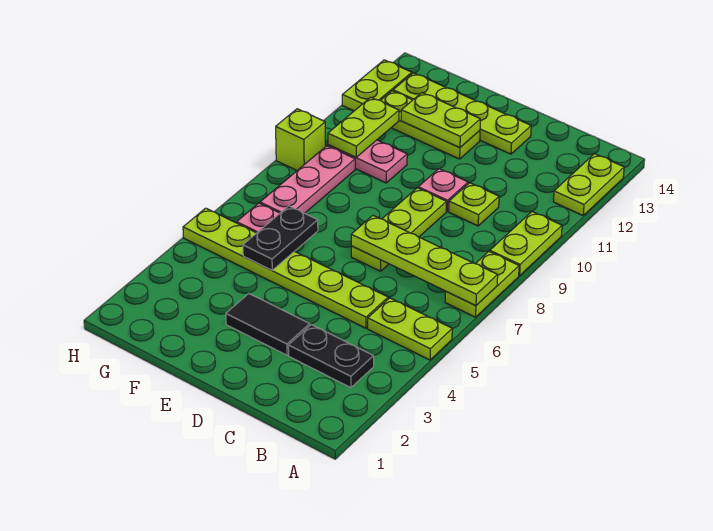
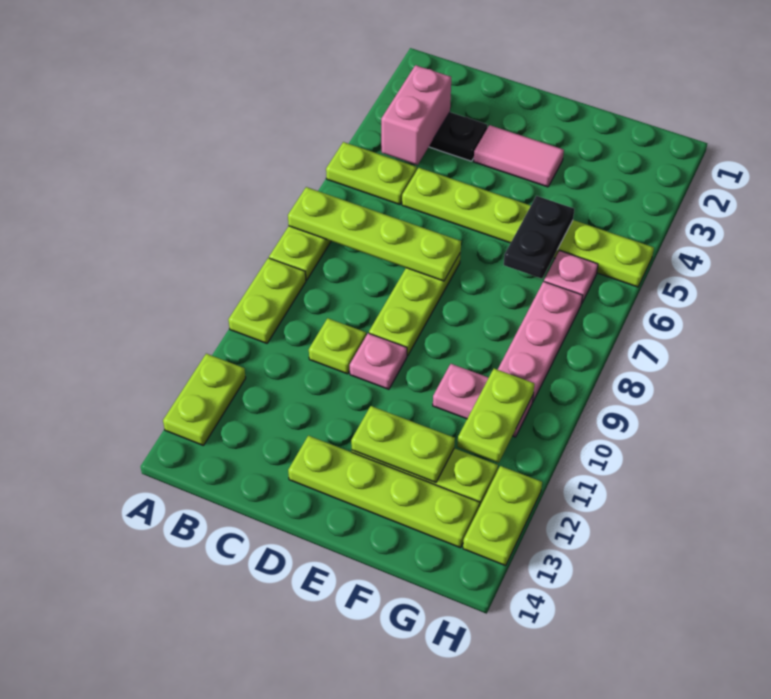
none -> pink 1x2 brick [381,65,451,165]
black 1x2 tile [226,294,310,355] -> pink 1x2 tile [474,125,564,187]
lime 1x1 brick [276,109,326,170] -> none

